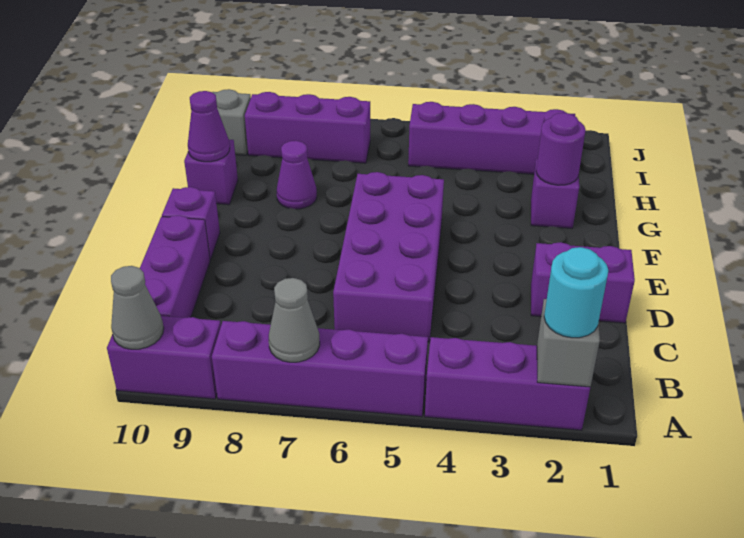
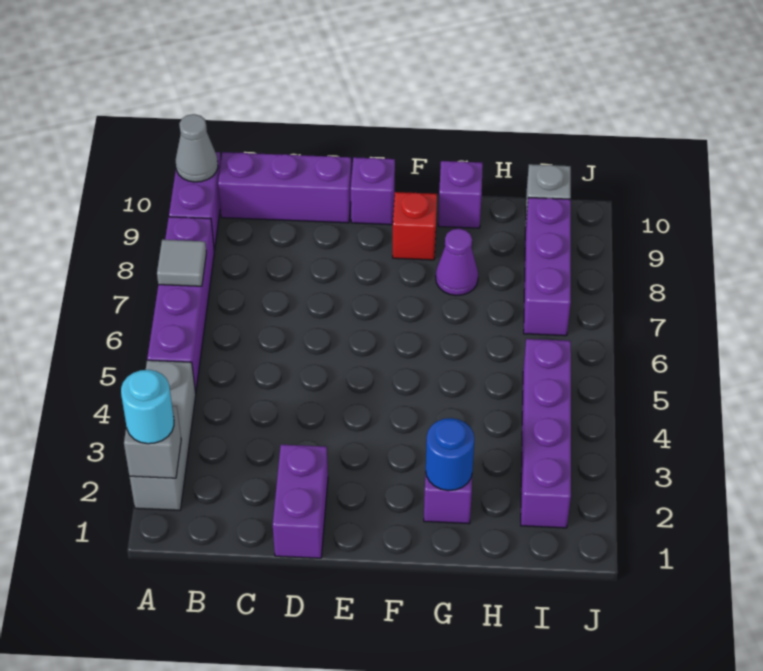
purple 1x3 brick [425,337,590,430] -> grey 1x3 brick [130,360,196,510]
grey 1x1 cone [269,278,320,362] -> grey 1x1 tile [157,240,206,286]
purple 2x4 brick [333,172,444,342] -> none
none -> red 1x1 brick [393,192,437,260]
purple 1x1 round brick [536,113,586,185] -> blue 1x1 round brick [426,418,474,491]
purple 1x1 cone [188,91,230,162] -> none

